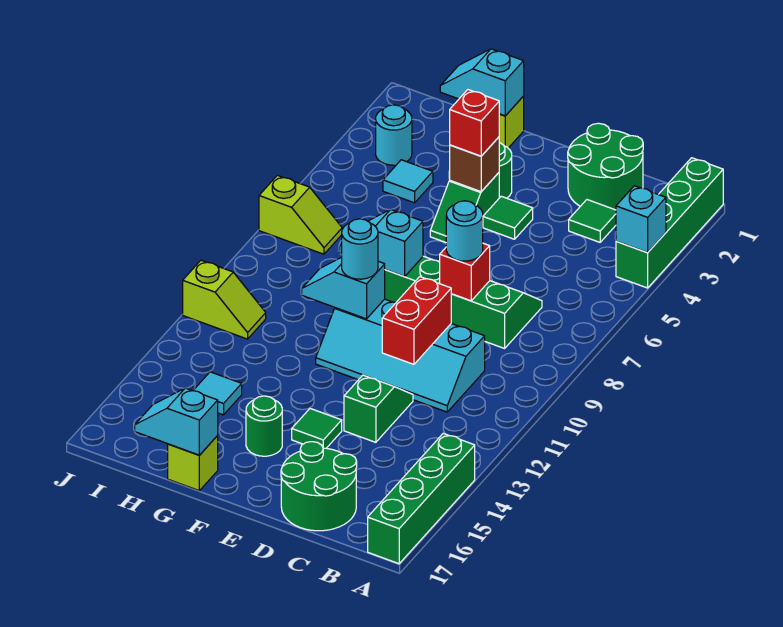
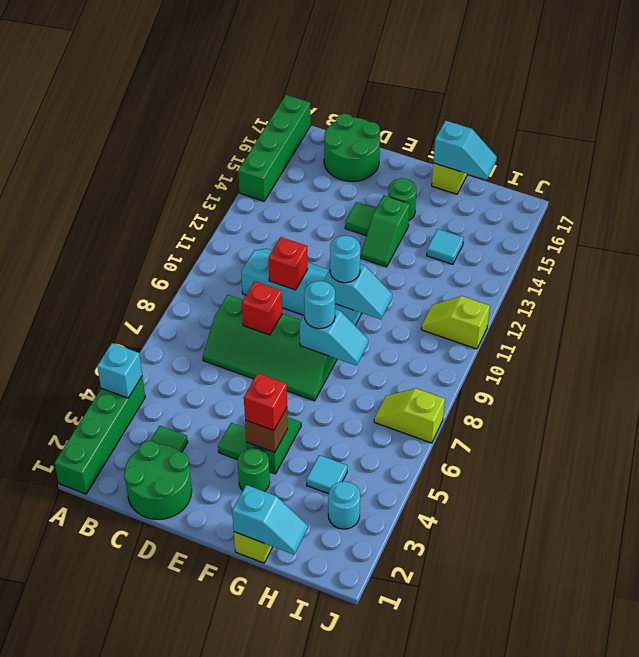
cyan 1x1 round brick [446,201,483,261] -> cyan 1x1 round brick moved to [304,281,335,329]
red 1x2 brick [382,277,451,364] -> red 1x1 brick [268,237,308,290]
green 1x2 slope [344,375,413,442] -> green 1x2 slope moved to [361,196,410,267]

